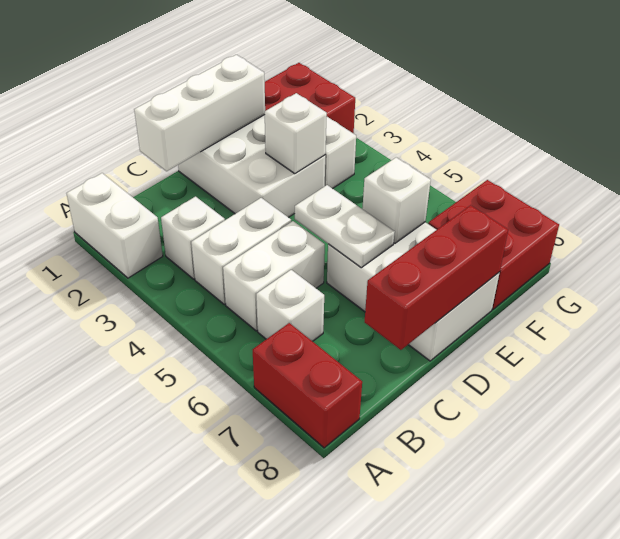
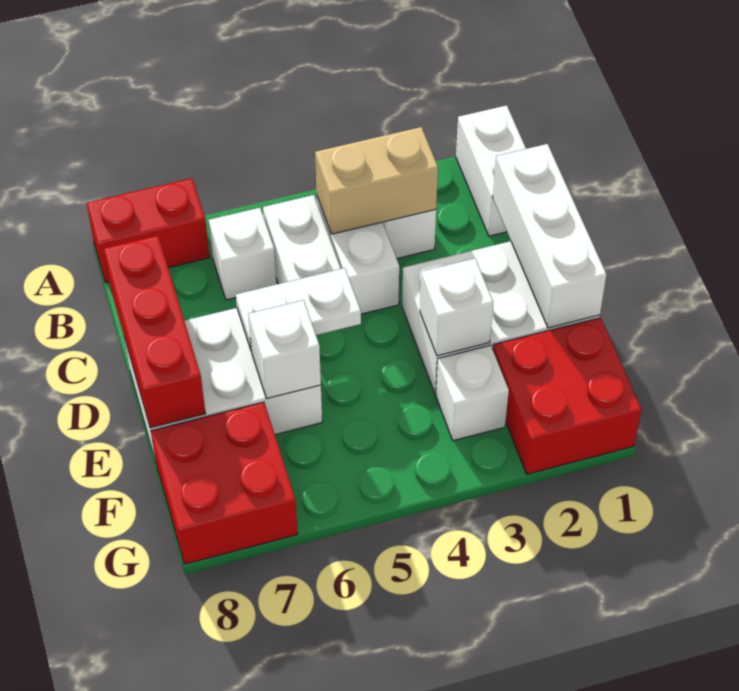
white 1x2 brick [66,173,163,278] -> white 1x2 brick turned to [456,105,526,236]
none -> tan 1x2 brick [315,127,438,234]

